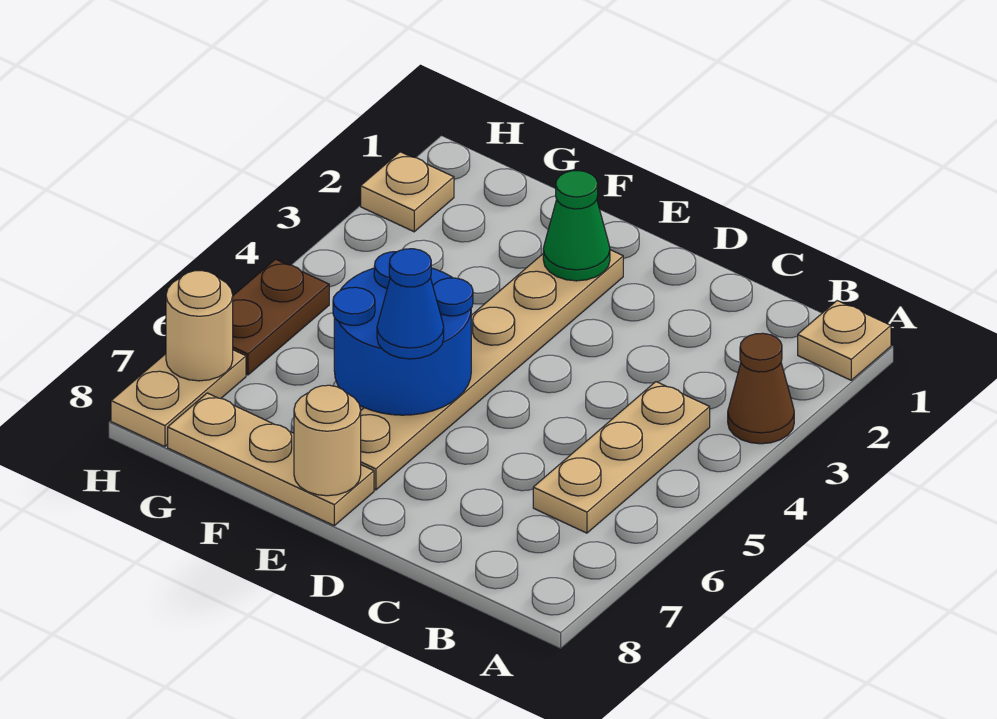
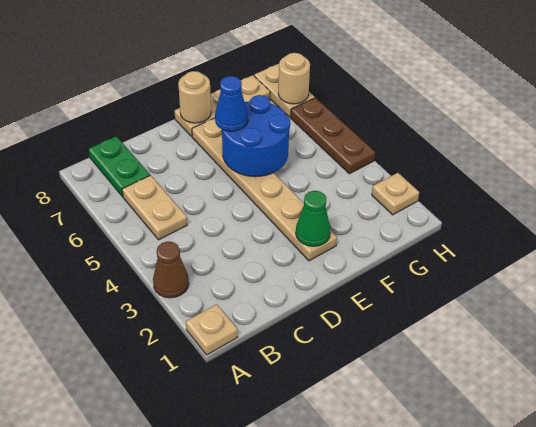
tan 1x3 plate [533,382,710,533] -> tan 1x2 plate [122,175,187,240]
none -> green 1x2 plate [89,136,150,197]
brown 1x2 plate [233,259,329,375] -> brown 1x3 plate [291,98,375,174]

